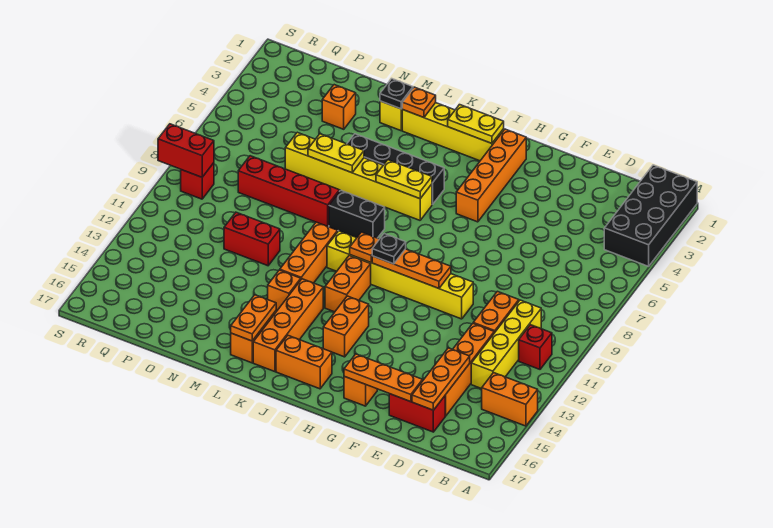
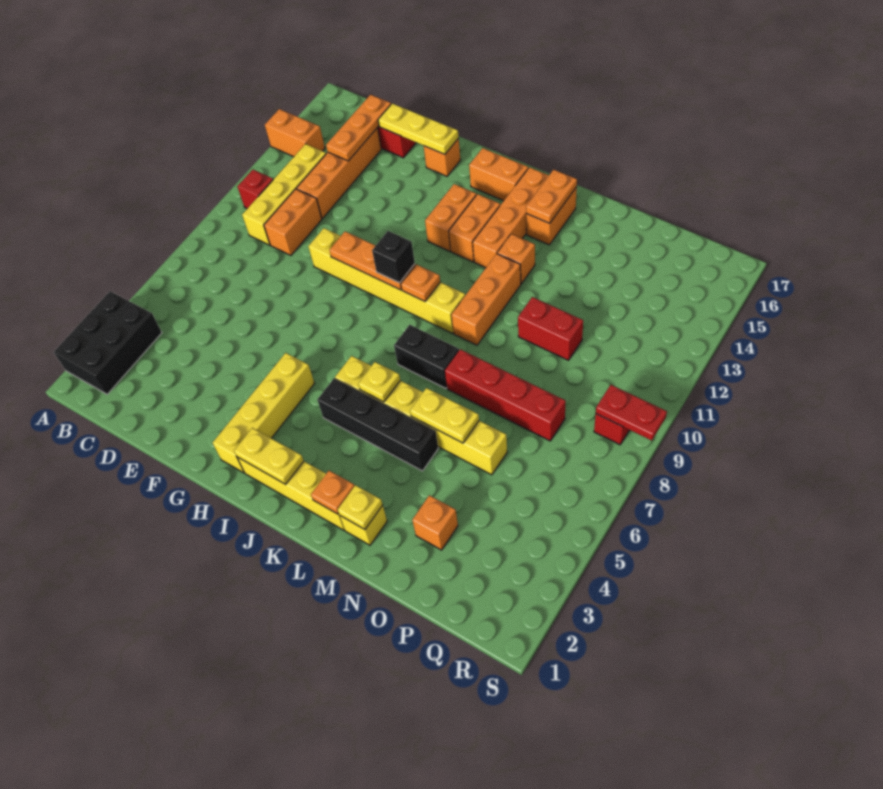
black 2x4 brick [604,165,697,266] -> black 2x3 brick [53,291,162,394]
orange 1x3 plate [344,354,423,402] -> yellow 1x3 plate [378,103,459,154]
orange 1x4 brick [456,129,526,222] -> yellow 1x4 brick [213,353,315,473]
black 1x1 plate [372,234,406,264] -> black 1x1 brick [372,231,415,283]
yellow 1x2 plate [376,160,432,199] -> yellow 1x1 plate [358,362,400,402]
orange 1x2 brick [325,256,371,312] -> orange 1x2 brick moved to [449,194,500,262]
black 1x1 plate [380,79,413,109] -> yellow 1x1 plate [338,485,383,529]
red 1x2 brick [158,124,214,177] -> red 1x2 plate [596,385,667,441]

